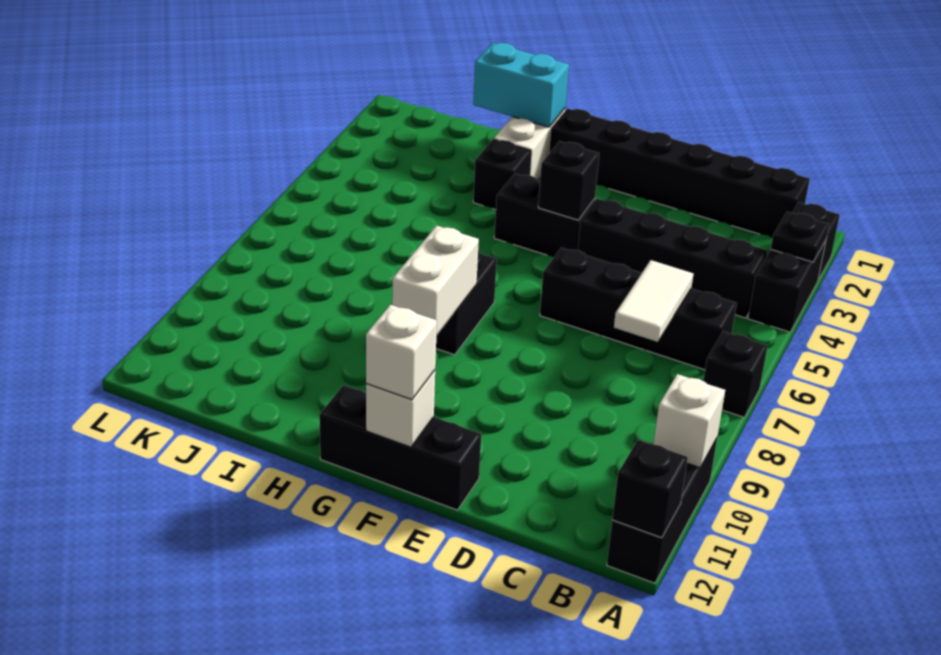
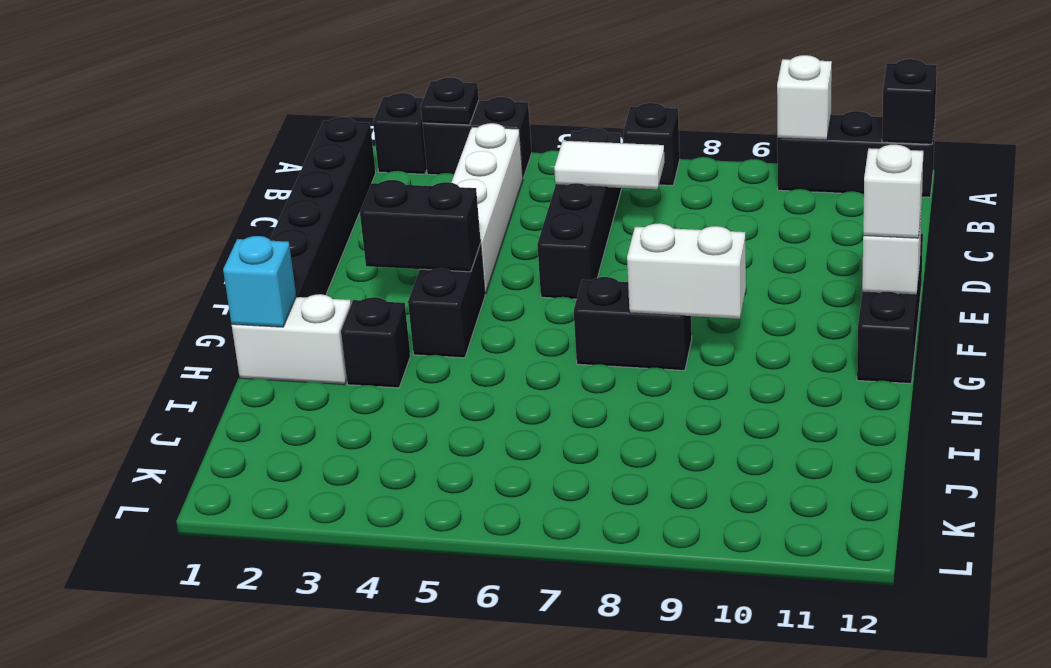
black 1x4 brick [578,199,768,318] -> white 1x4 brick [451,123,523,294]
black 1x1 brick [538,141,599,220] -> black 1x2 brick [360,180,481,272]
cyan 1x2 brick [473,43,569,127] -> cyan 1x1 brick [223,236,296,327]

